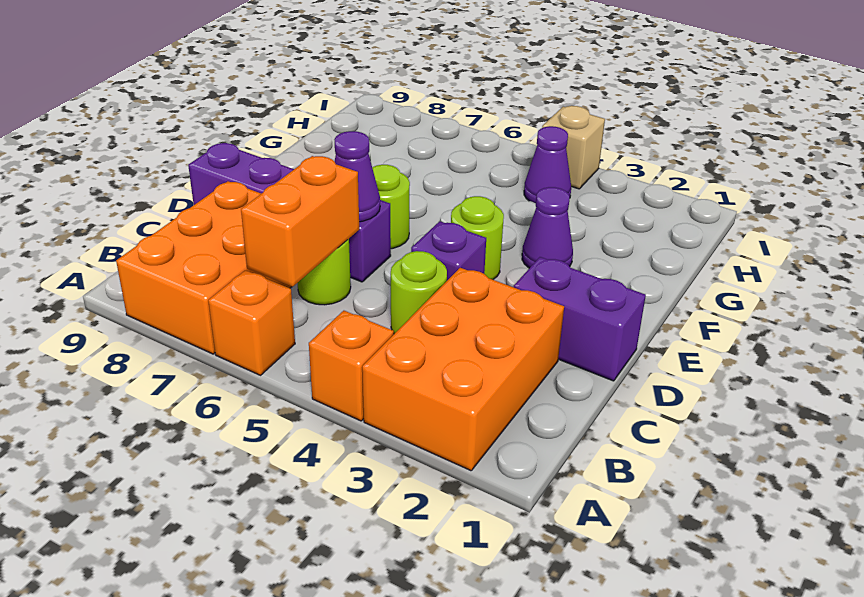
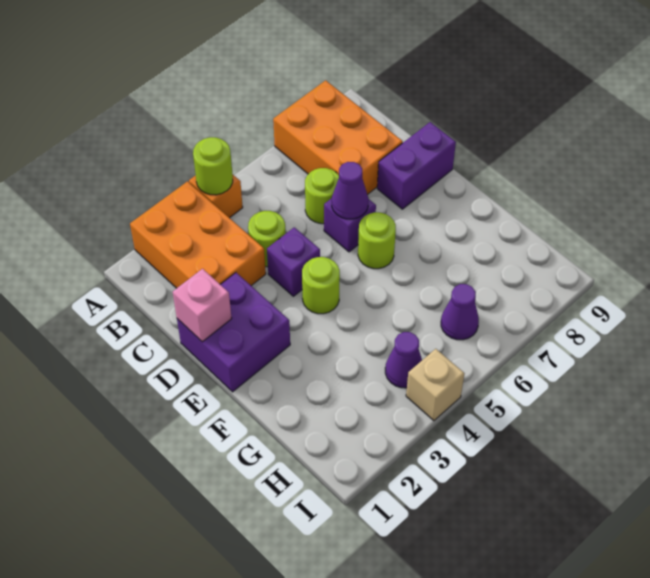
none -> lime 1x1 round brick [193,137,233,195]
orange 1x1 brick [208,270,295,375] -> none
orange 1x2 brick [241,156,359,287] -> none
purple 1x2 brick [514,257,646,381] -> purple 2x2 brick [177,273,290,392]
none -> pink 1x1 brick [173,269,232,342]
purple 1x1 cone [522,187,573,268] -> purple 1x1 cone moved to [441,284,479,340]

